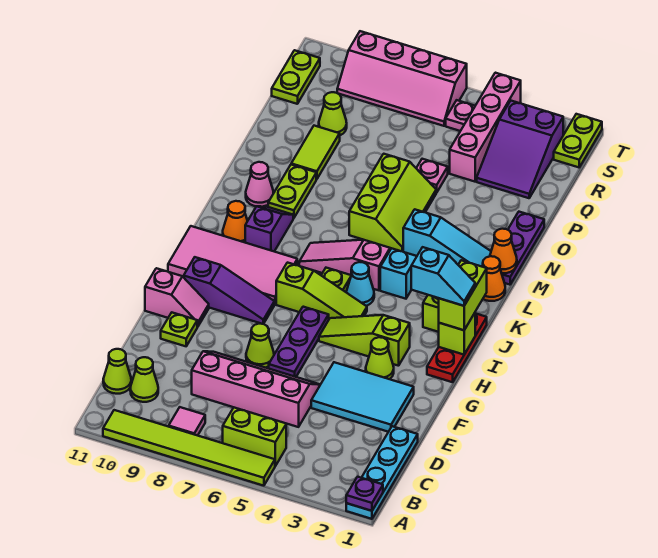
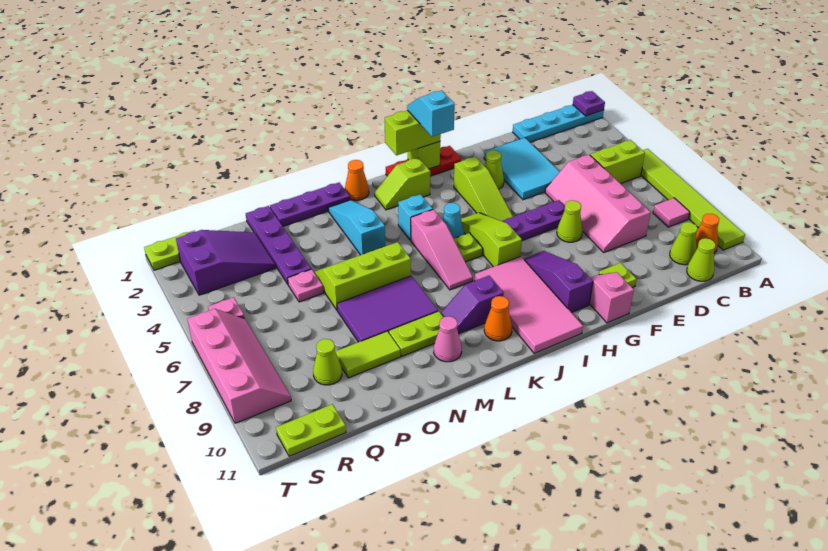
lime 1x2 brick [223,408,286,466] -> lime 1x2 brick turned to [590,140,645,184]
orange 1x1 cone [490,229,517,273] -> orange 1x1 cone moved to [696,214,719,253]
none -> purple 2x3 tile [337,276,438,342]
none -> purple 1x4 plate [246,206,311,284]
pink 1x4 brick [450,73,521,182] -> none

